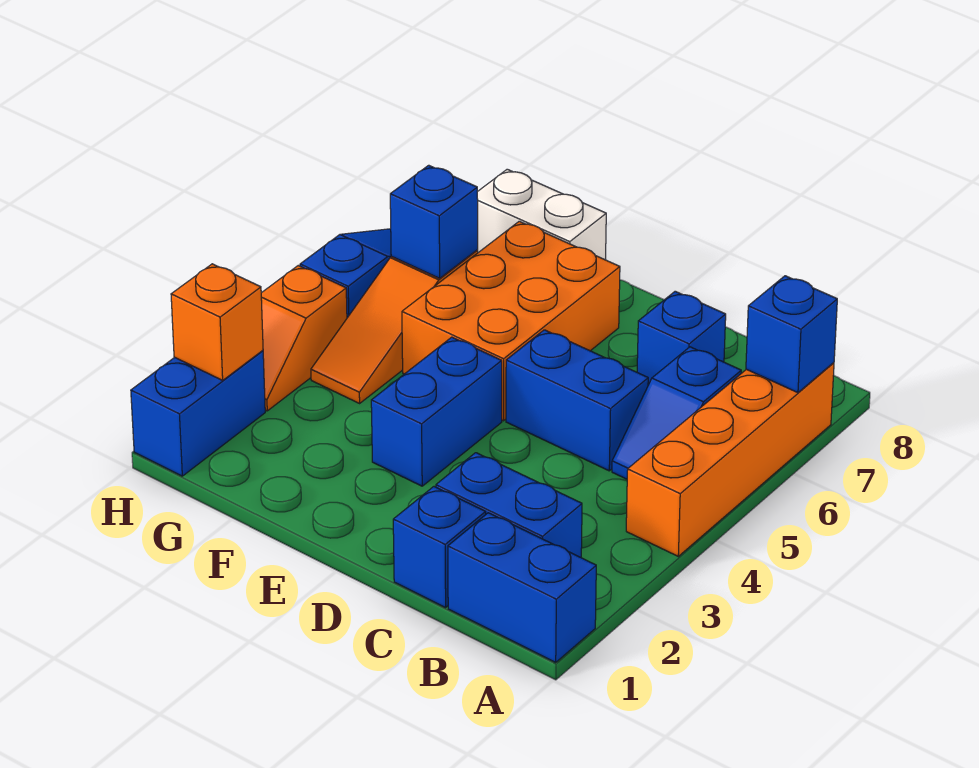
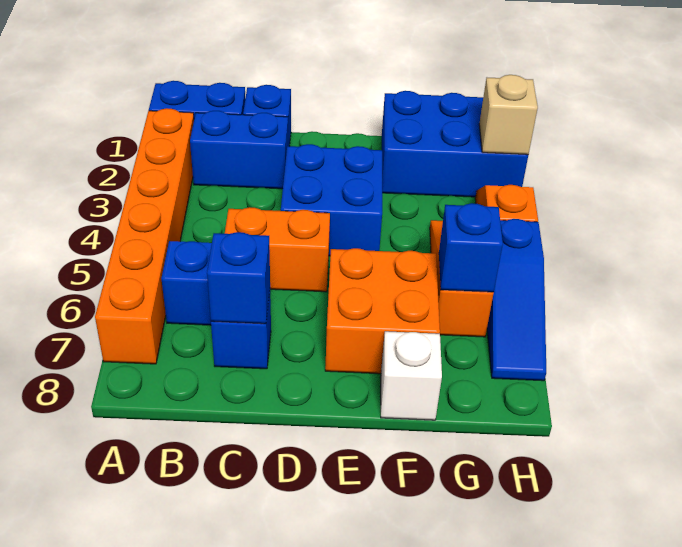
orange 1x4 brick [626,363,834,556] -> orange 1x6 brick [95,108,194,364]
blue 1x1 brick [746,276,837,393] -> blue 1x1 brick moved to [207,232,270,324]
blue 1x2 brick [506,330,648,471] -> orange 1x2 brick [225,207,330,292]
blue 1x2 brick [371,337,502,486] -> blue 2x2 brick [281,144,382,256]
orange 2x3 brick [402,221,620,421] -> orange 2x2 brick [325,248,440,374]
white 1x2 brick [477,169,606,260] -> white 1x1 brick [381,331,442,420]
blue 1x2 brick [131,351,265,476] -> blue 2x3 brick [382,91,528,197]
orange 1x1 brick [171,264,263,380] -> tan 1x1 brick [479,75,538,155]

